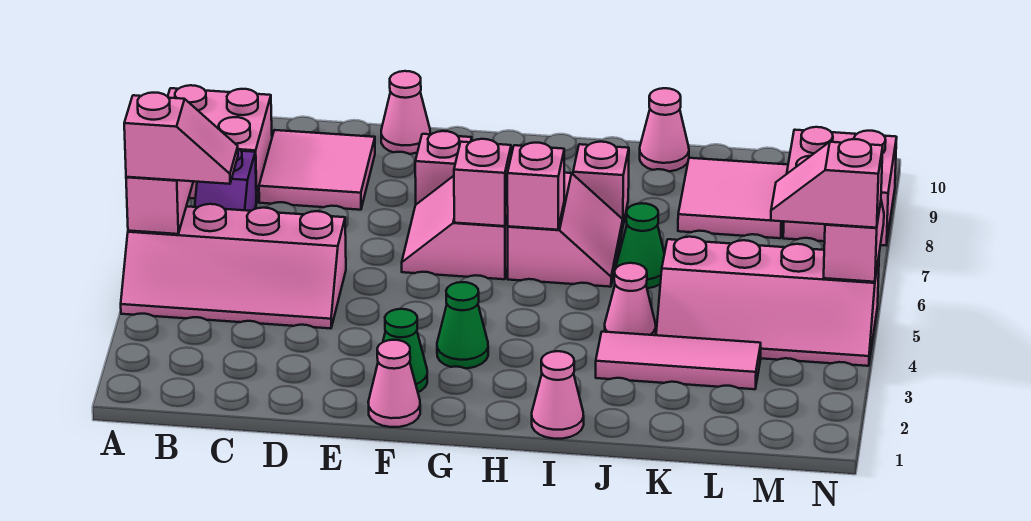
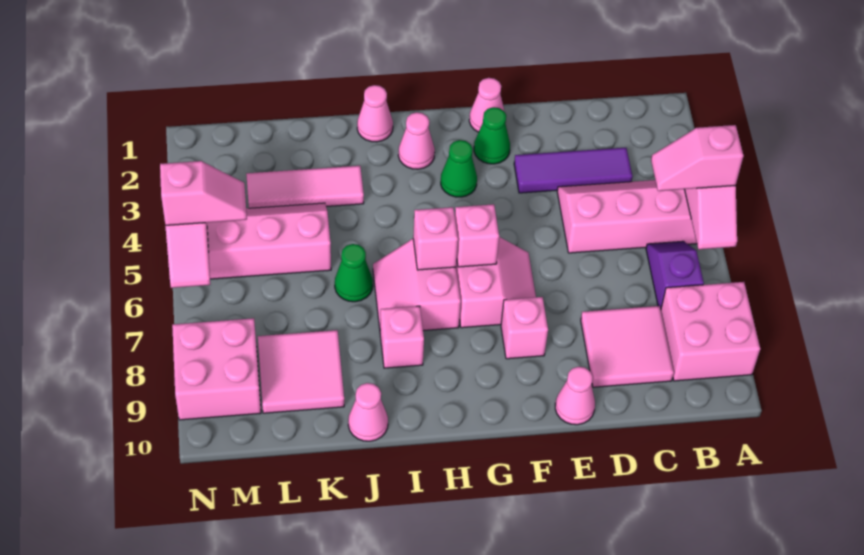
none -> purple 1x3 tile [514,148,632,193]
pink 1x1 cone [605,263,656,335] -> pink 1x1 cone moved to [398,112,435,169]

